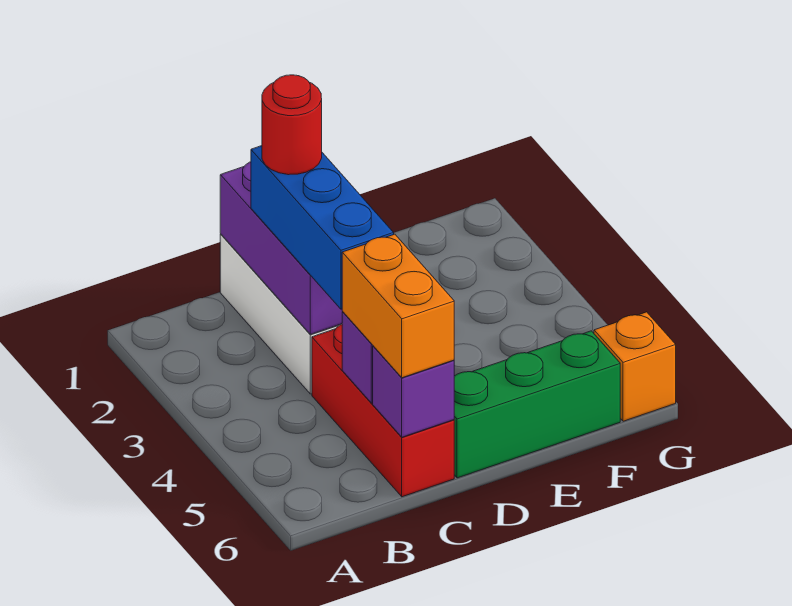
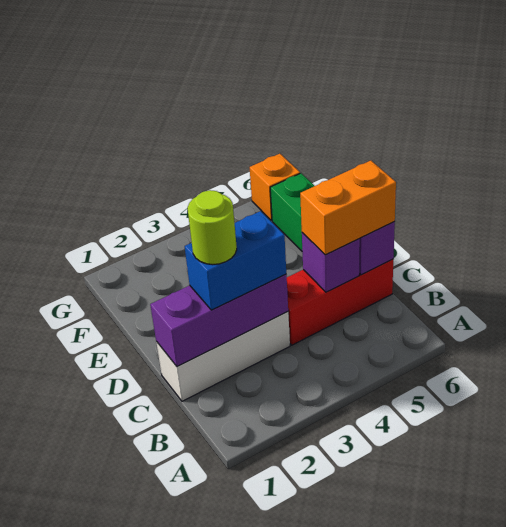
blue 1x3 brick [251,146,394,309] -> blue 1x2 brick [185,211,286,310]
red 1x1 round brick [262,75,322,175] -> lime 1x1 round brick [188,190,237,265]

